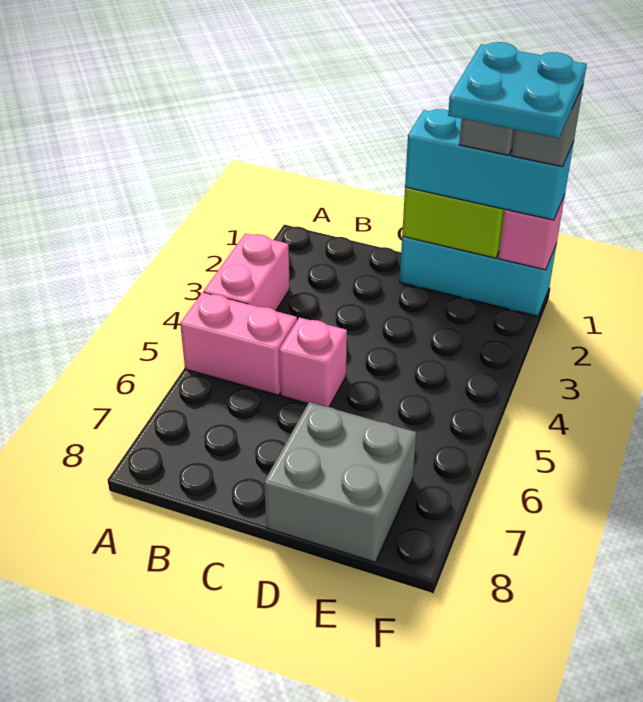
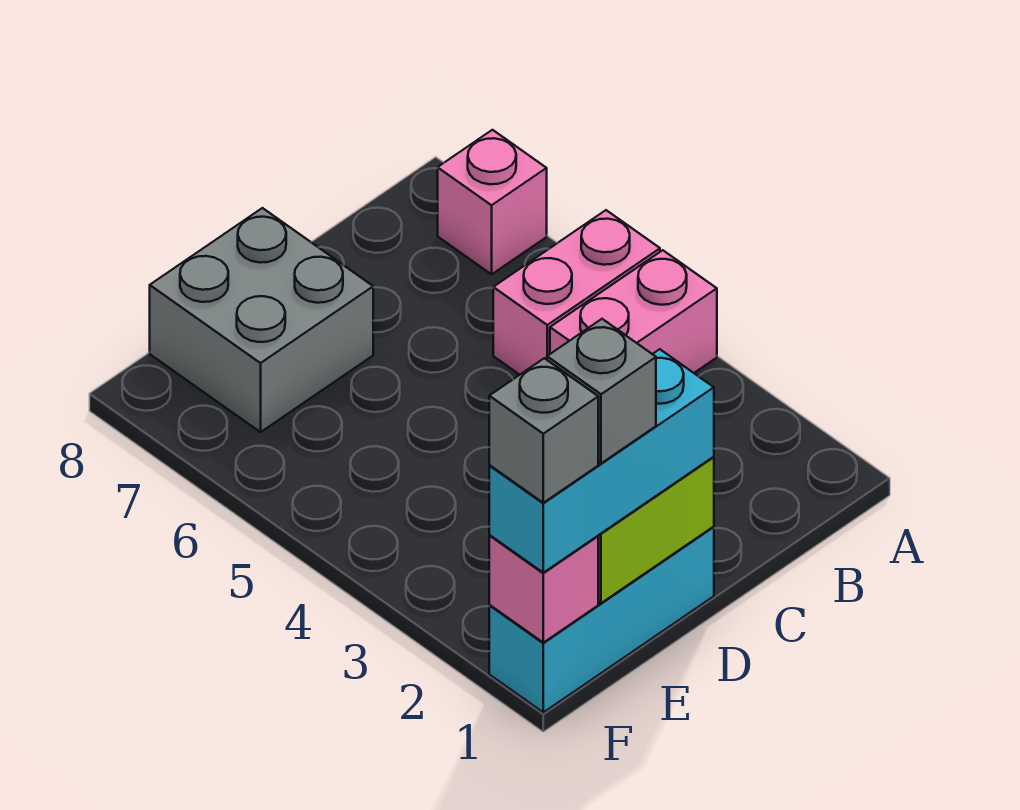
pink 1x2 brick [204,233,290,311] -> pink 1x2 brick turned to [550,250,717,373]
pink 1x1 brick [279,317,347,407] -> pink 1x1 brick moved to [438,130,547,274]
cyan 2x2 plate [448,42,587,138] -> none

